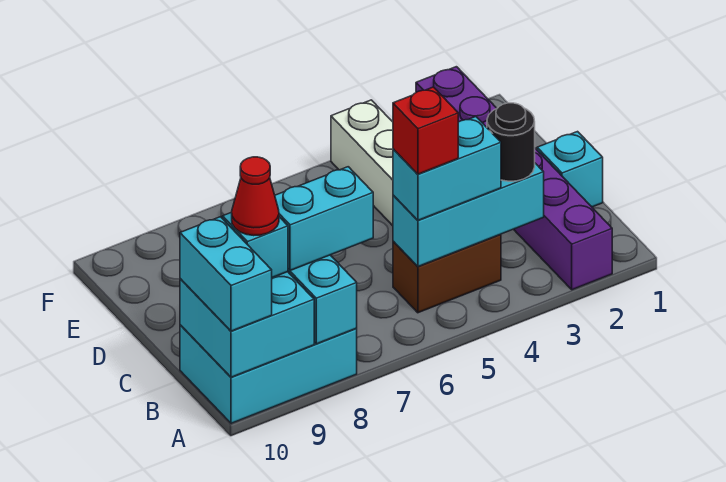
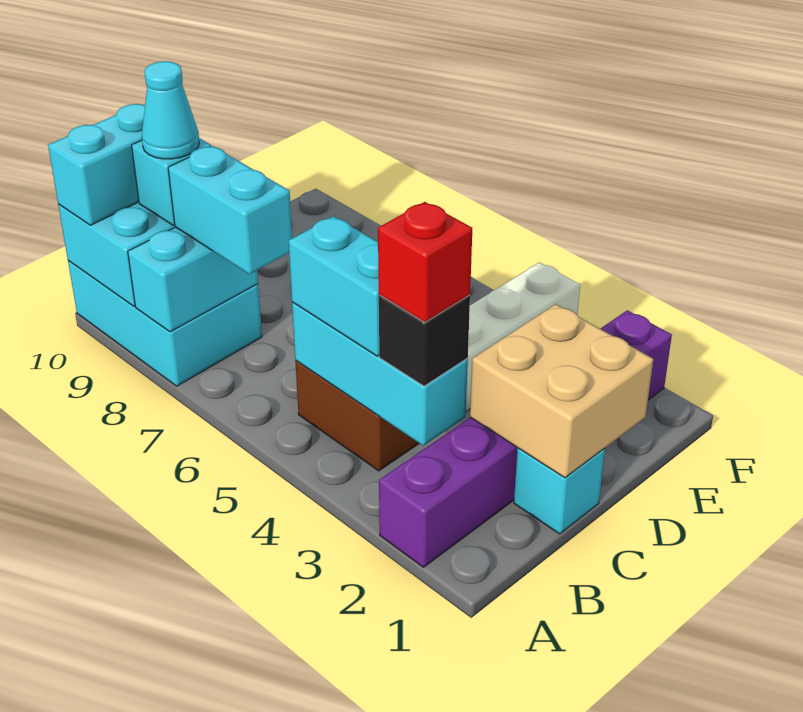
black 1x1 round brick [487,103,535,181] -> black 1x1 brick [379,295,470,386]
red 1x1 brick [393,87,458,174] -> red 1x1 brick moved to [378,202,472,322]
red 1x1 cone [232,157,279,236] -> cyan 1x1 cone [142,61,199,159]
none -> tan 2x2 brick [470,304,653,478]

